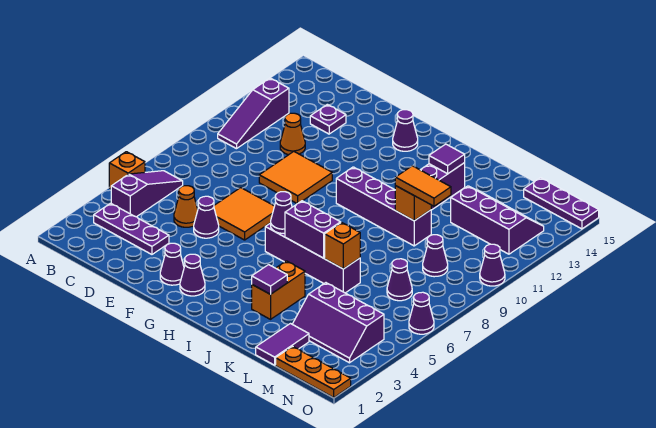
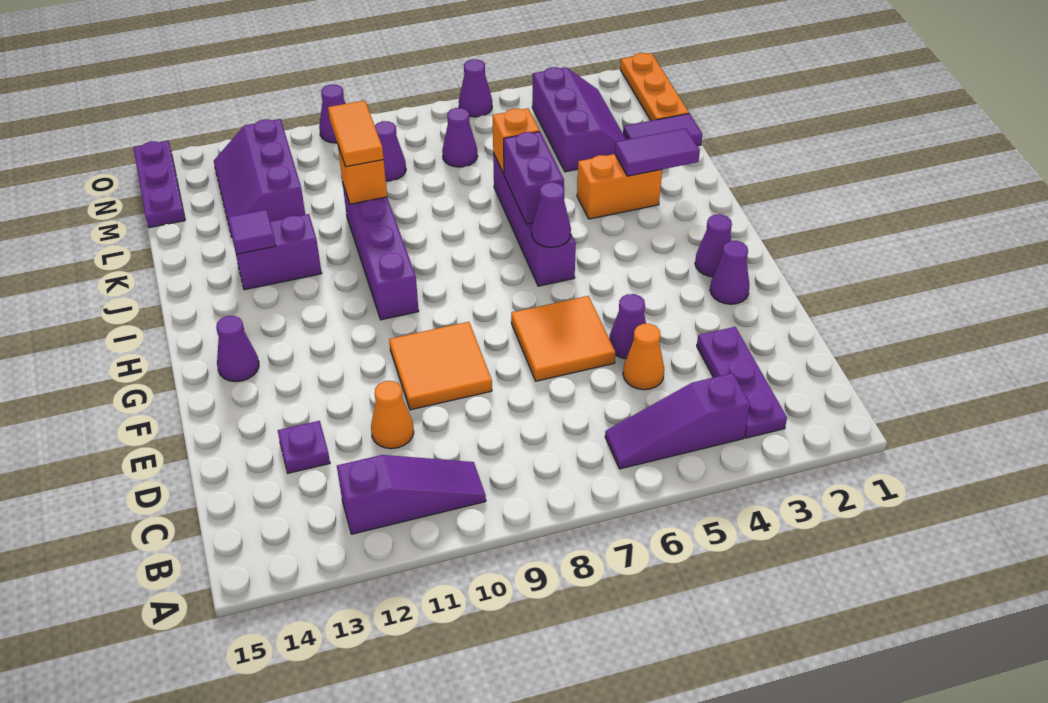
orange 1x1 brick [109,152,145,189] -> none
purple 1x1 tile [252,265,287,294] -> purple 1x2 tile [615,128,700,176]

